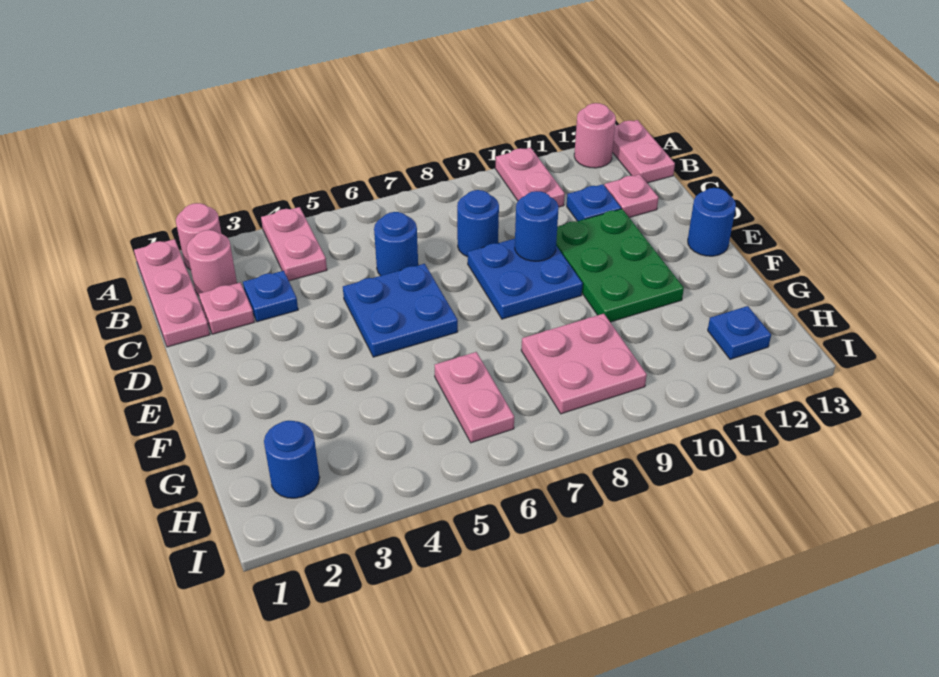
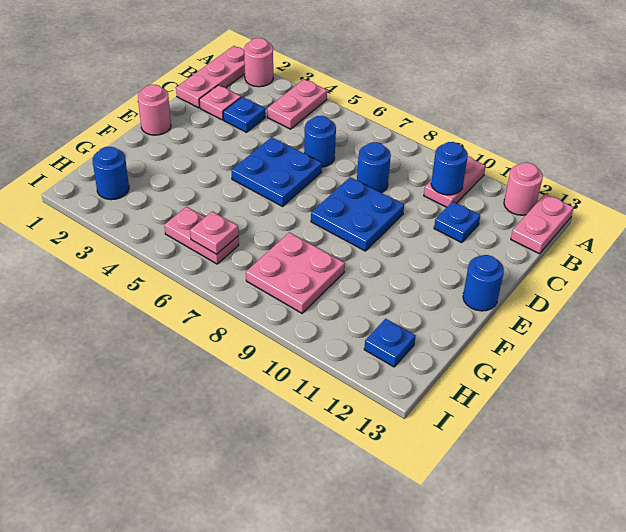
pink 1x1 round brick [187,230,237,296] -> pink 1x1 round brick moved to [138,85,171,135]
pink 1x1 plate [605,174,659,217] -> pink 1x1 plate moved to [190,211,238,254]
blue 1x1 round brick [515,191,559,261] -> blue 1x1 round brick moved to [431,142,468,195]
green 2x3 plate [556,209,684,322] -> none
pink 1x2 plate [435,352,514,443] -> pink 1x2 plate turned to [165,207,239,264]

